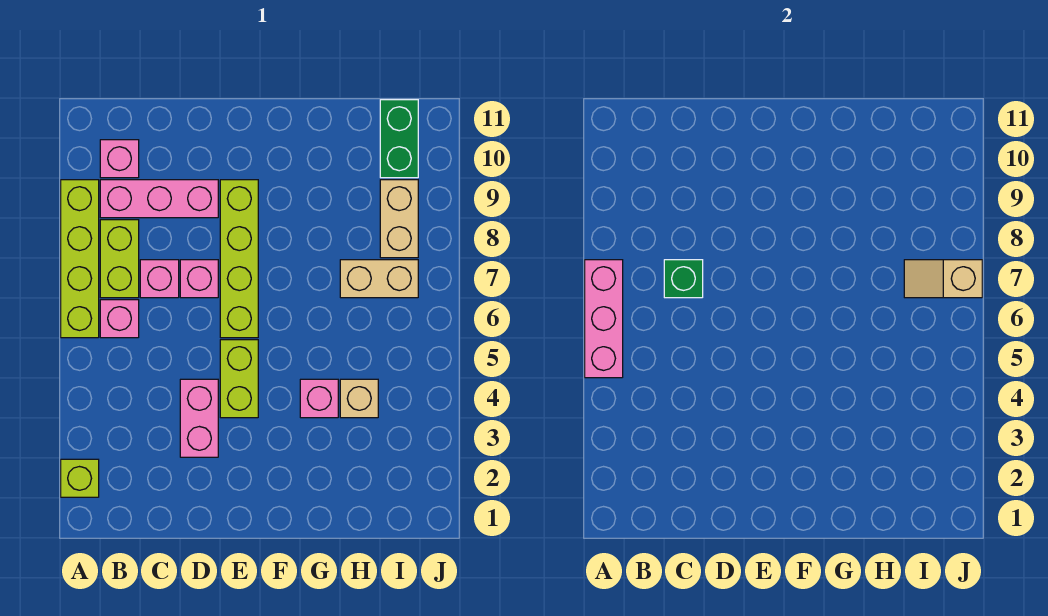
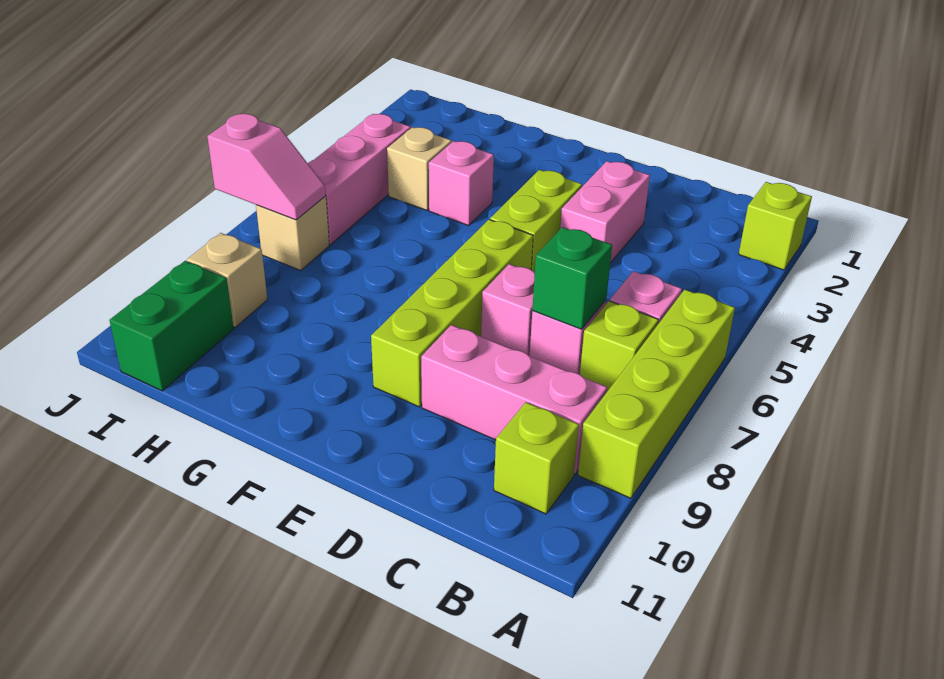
pink 1x3 brick [585,260,623,378] -> pink 1x3 brick moved to [308,114,411,244]
lime 1x2 brick [100,220,139,298] -> lime 1x1 brick [580,301,658,391]
pink 1x1 brick [100,140,139,178] -> lime 1x1 brick [494,402,579,514]
tan 1x2 brick [340,260,418,298] -> tan 1x1 brick [256,196,330,270]
tan 1x2 slope [904,260,982,298] -> pink 1x2 slope [207,114,326,220]
tan 1x2 brick [380,180,418,258] -> tan 1x1 brick [187,233,267,327]

